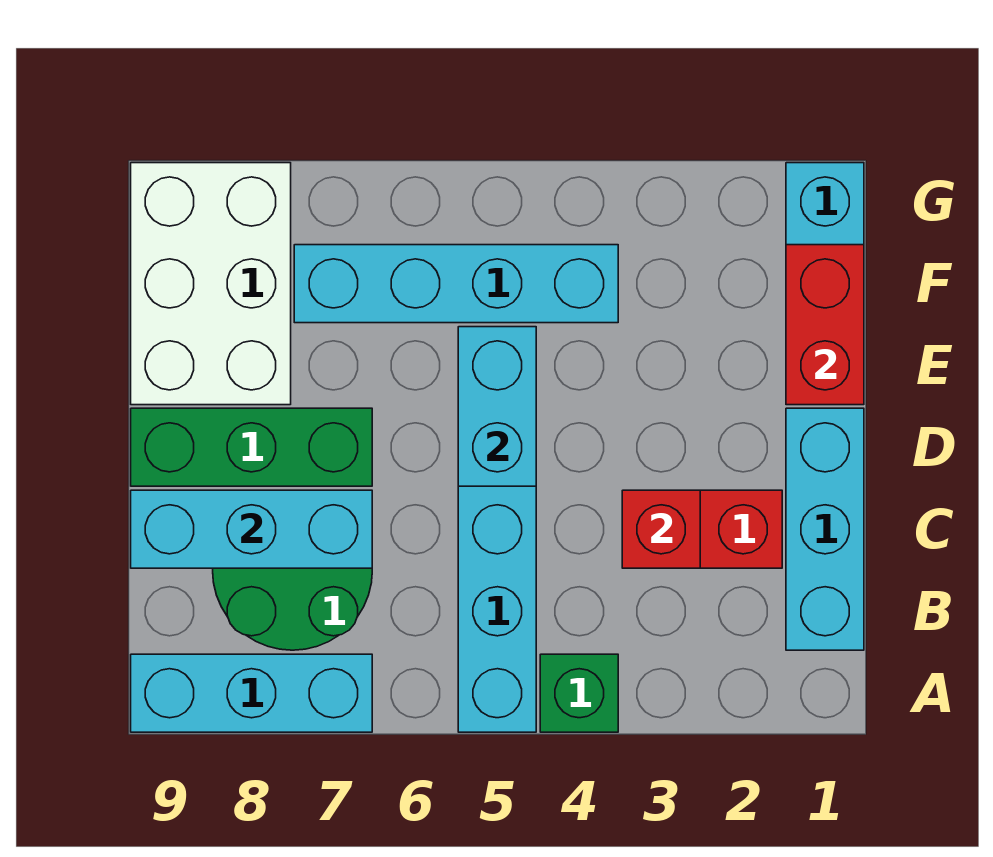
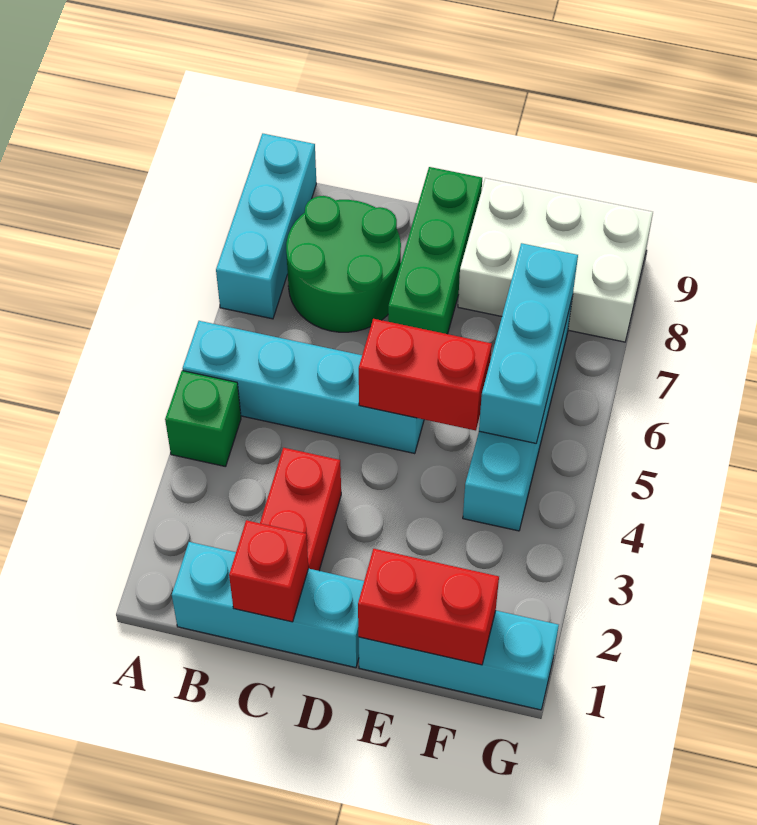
red 1x1 brick [622,490,700,568] -> red 1x1 brick moved to [229,520,308,622]
cyan 1x3 brick [131,490,372,568] -> cyan 1x3 brick moved to [479,243,578,443]
cyan 1x2 brick [458,327,536,486] -> red 1x2 brick [359,319,492,431]

